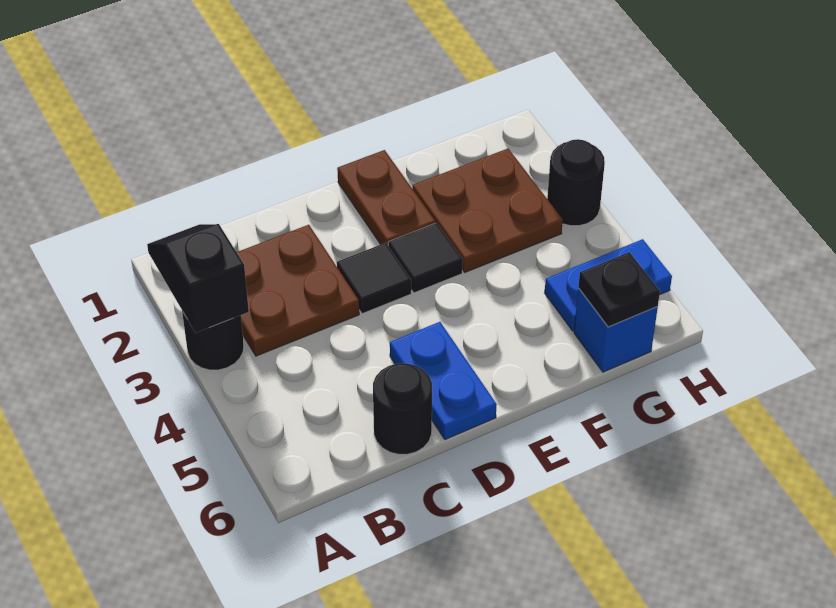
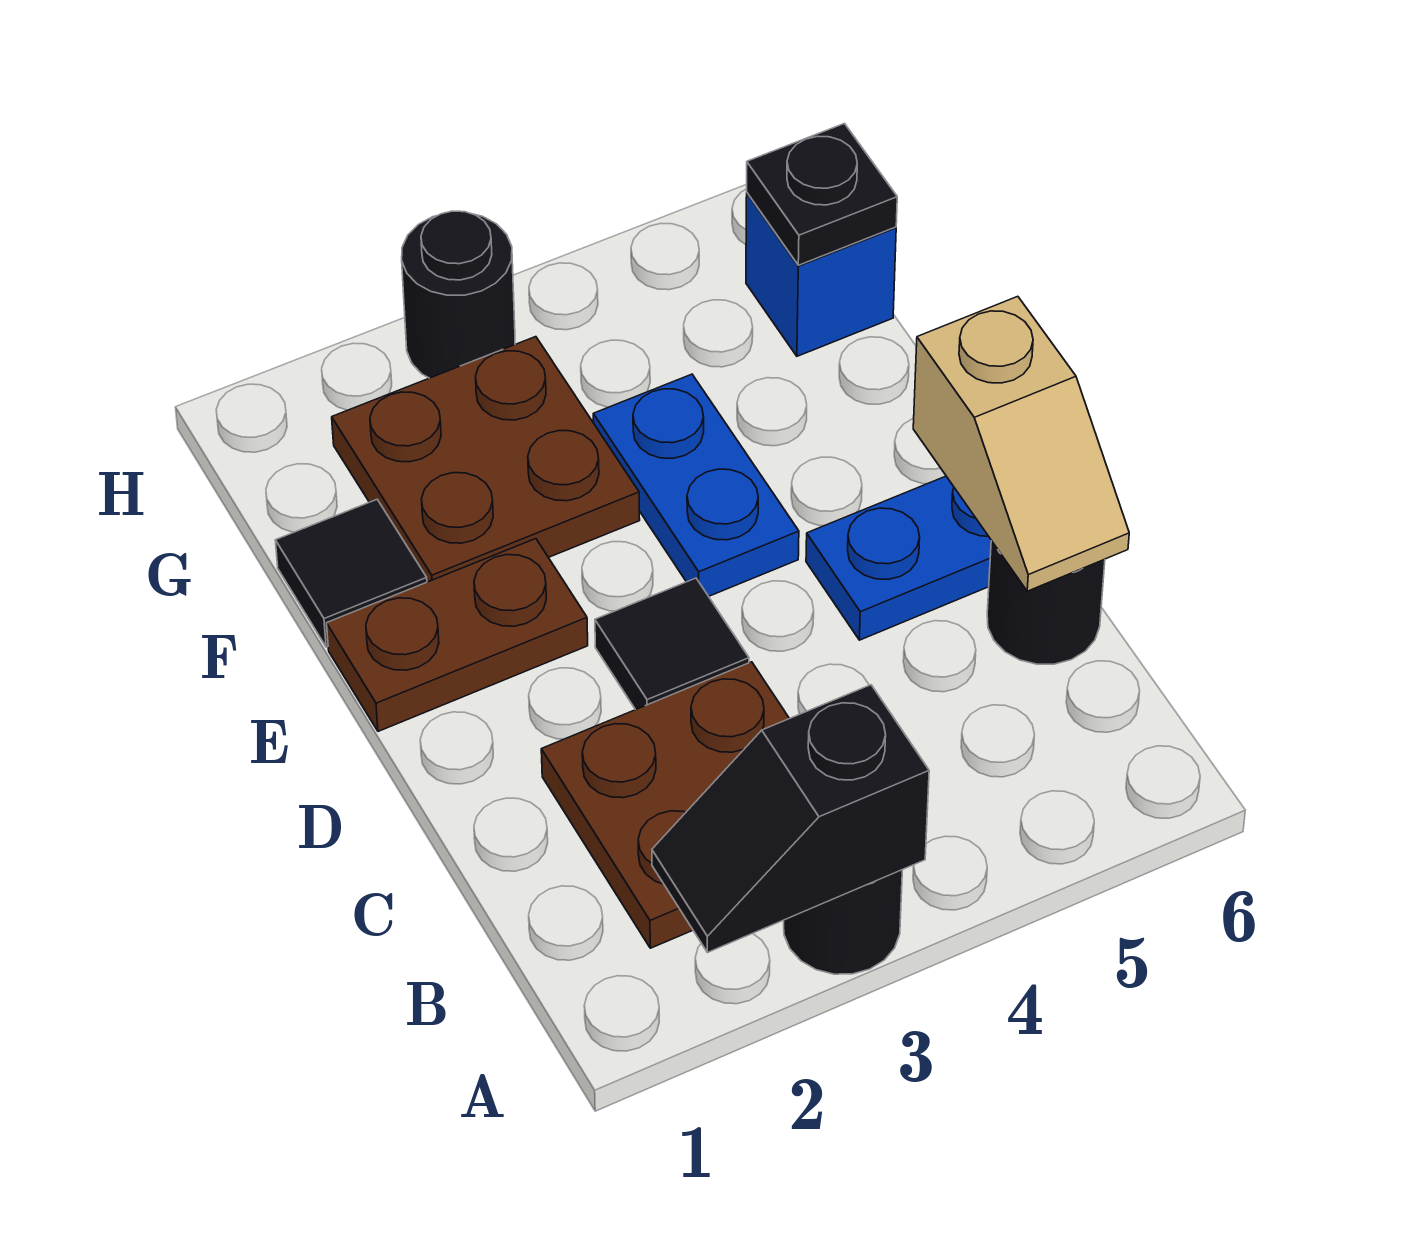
none -> tan 1x2 slope [913,296,1129,591]
black 1x1 tile [388,223,463,293] -> black 1x1 tile moved to [275,500,427,647]
blue 1x2 plate [545,239,672,331] -> blue 1x2 plate moved to [593,374,799,596]

